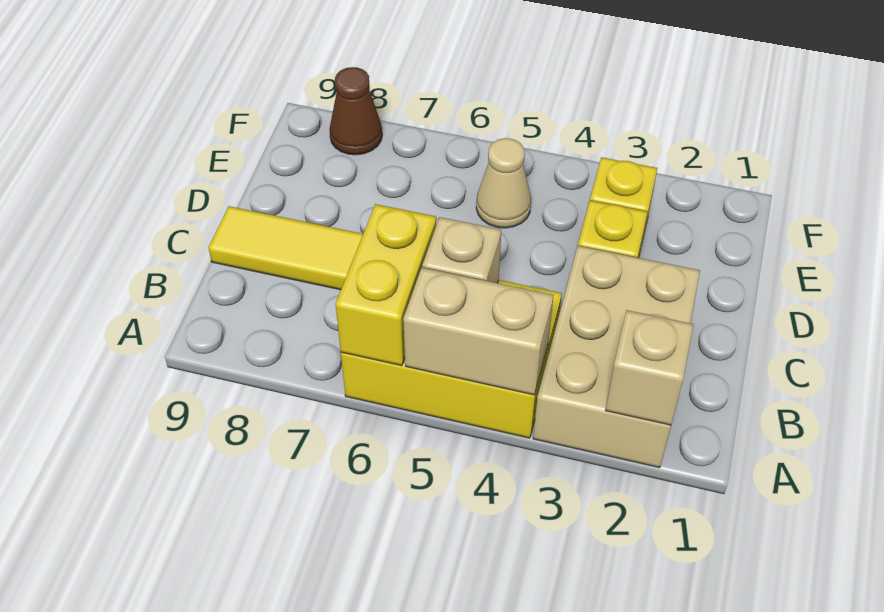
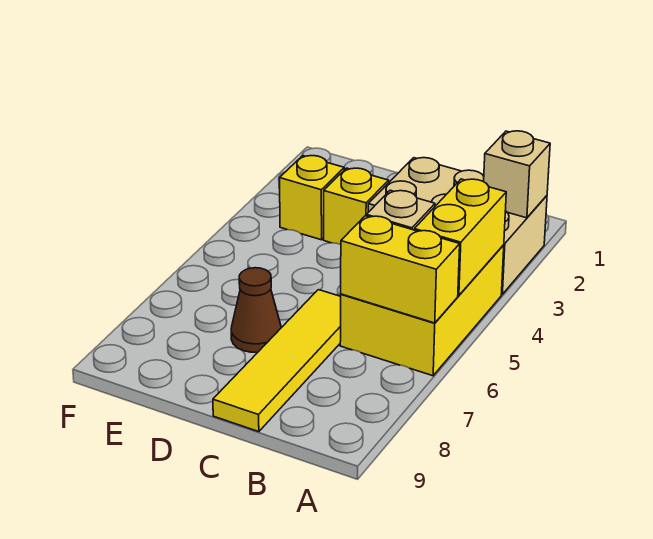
tan 1x2 brick [403,268,553,395] -> yellow 1x2 brick [414,179,506,296]
tan 1x1 cone [476,138,531,228] -> none
brown 1x1 cone [329,67,382,155] -> brown 1x1 cone moved to [231,268,281,353]

